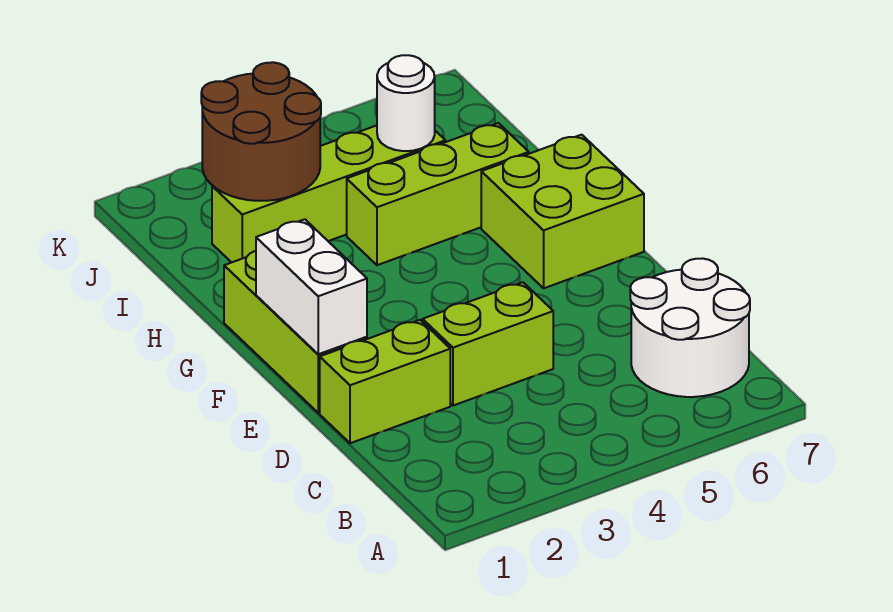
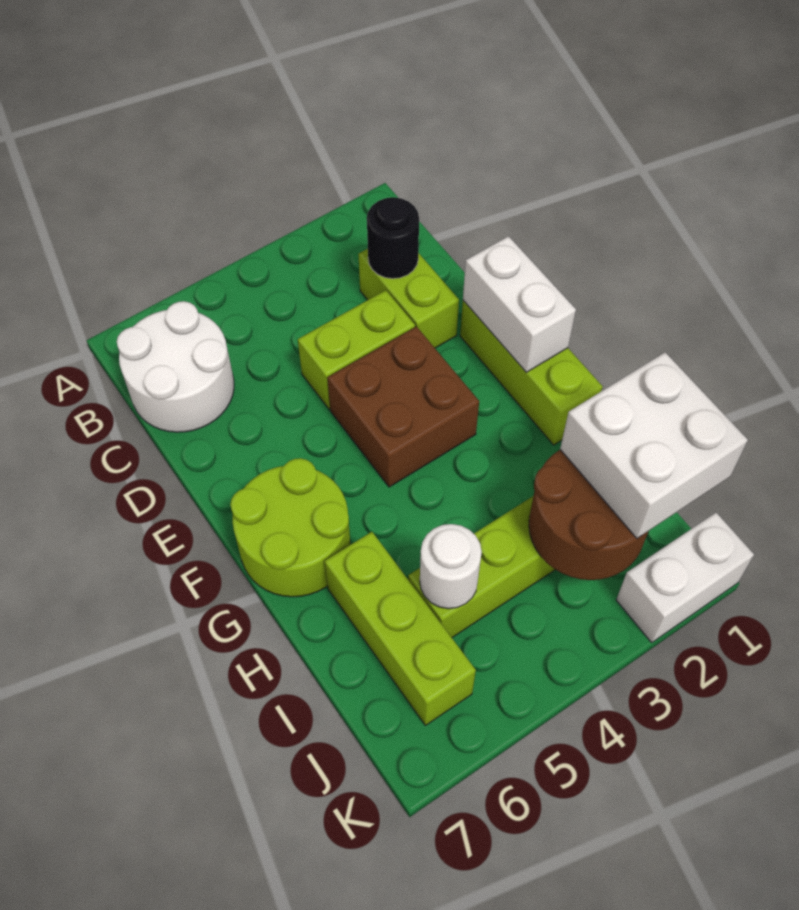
none -> black 1x1 round brick [367,197,419,279]
lime 1x2 brick [320,320,450,443] -> lime 1x2 brick turned to [358,249,459,348]
none -> brown 2x2 brick [327,327,479,487]
lime 2x2 brick [481,135,644,288] -> lime 2x2 round brick [230,458,350,597]
lime 1x3 brick [347,123,529,265] -> lime 1x3 brick turned to [324,532,476,725]
none -> white 2x2 brick [560,352,748,538]
none -> white 1x2 brick [616,513,754,643]

